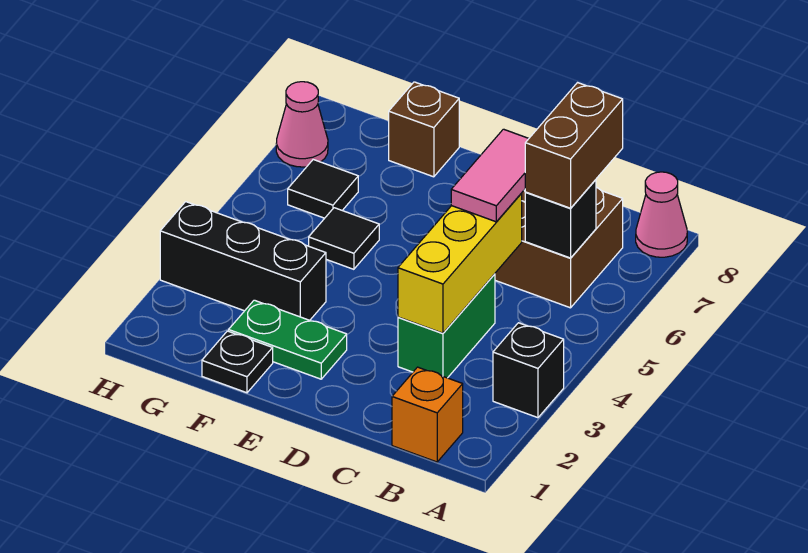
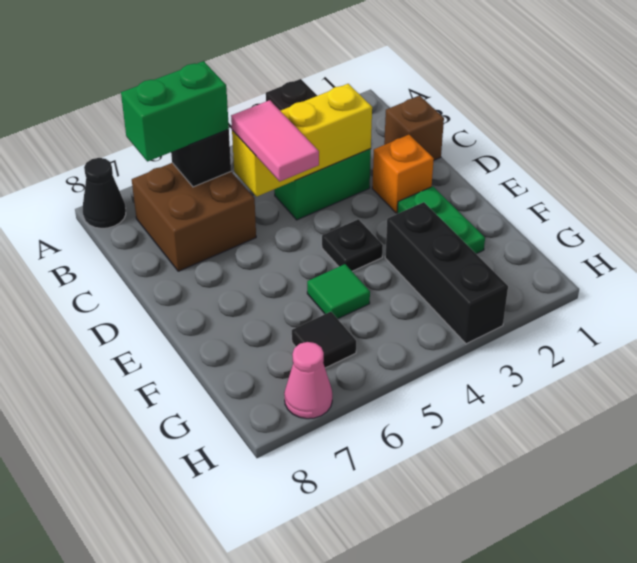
pink 1x1 cone [636,172,687,257] -> black 1x1 cone [83,158,126,228]
orange 1x1 brick [392,367,463,462] -> orange 1x1 brick moved to [372,135,434,213]
brown 1x2 brick [525,83,623,208] -> green 1x2 brick [121,61,229,161]
pink 1x2 tile [451,129,529,222] -> pink 1x2 tile turned to [231,100,319,181]
black 1x1 plate [202,331,273,393] -> black 1x1 plate moved to [322,219,383,271]
black 1x1 tile [309,208,379,269] -> green 1x1 tile [307,264,370,319]
brown 1x1 brick [389,82,459,177] -> brown 1x1 brick moved to [384,96,444,160]

